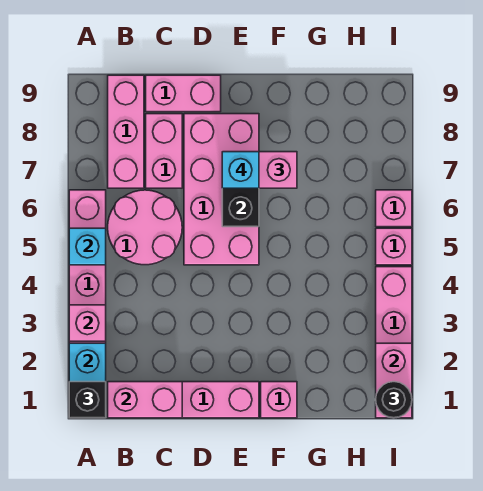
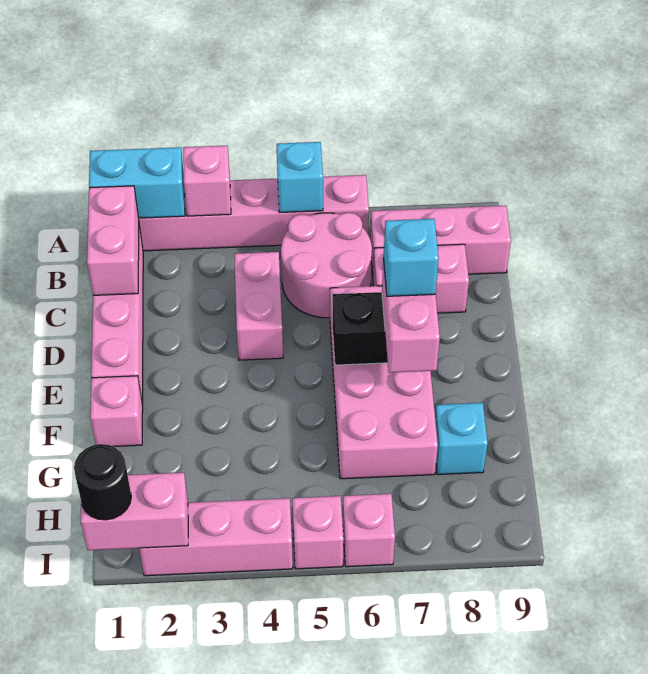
black 1x1 brick [69,382,106,418] -> none
pink 1x2 brick [146,75,221,112] -> pink 1x2 brick moved to [234,252,283,360]
pink 2x4 brick [184,114,259,265] -> pink 2x4 brick turned to [330,286,438,479]
none -> cyan 1x1 brick [435,403,488,475]

